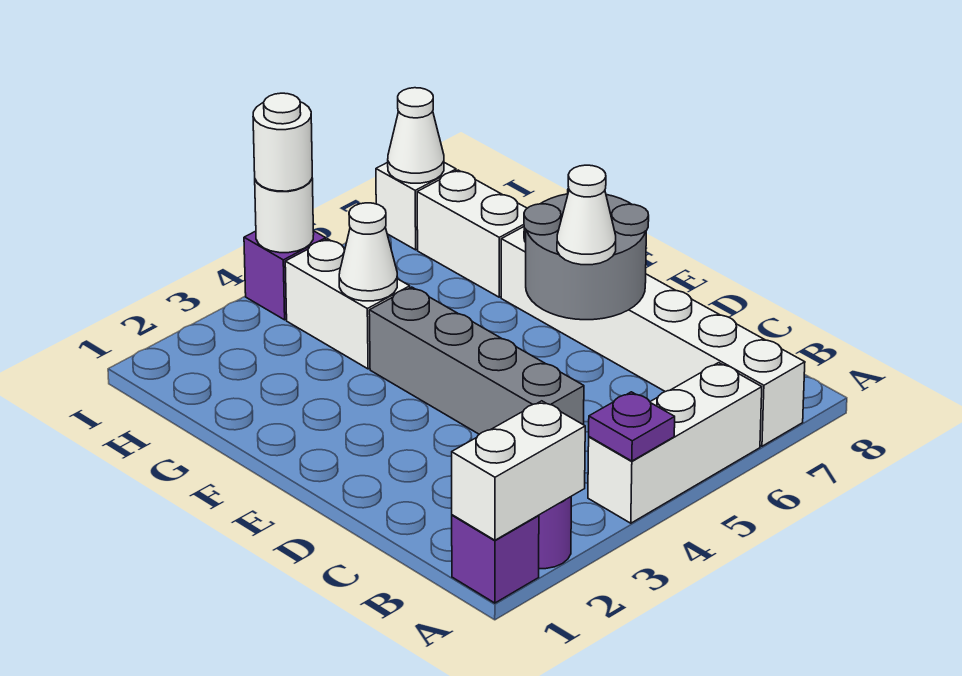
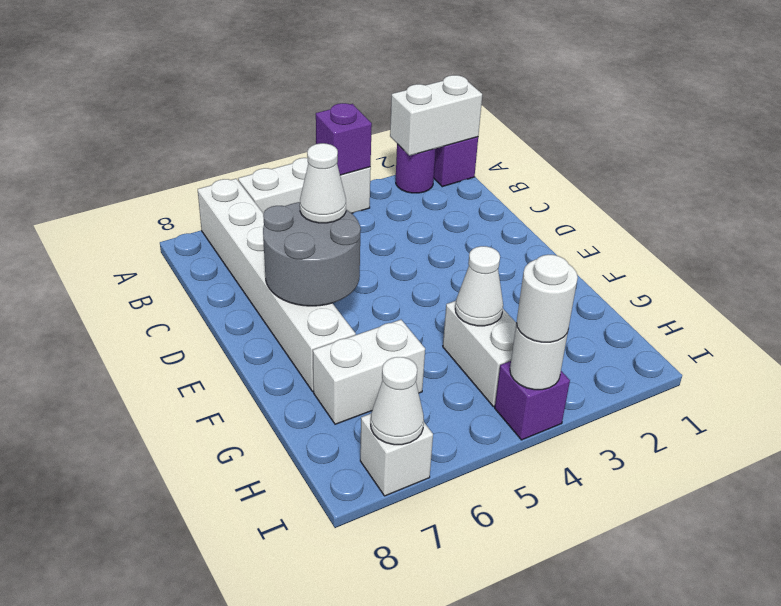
purple 1x1 plate [589,392,675,461] -> purple 1x1 brick [316,103,372,175]
grey 1x4 brick [369,287,584,434] -> none
white 1x2 brick [417,170,527,297] -> white 1x2 brick turned to [313,320,425,424]

